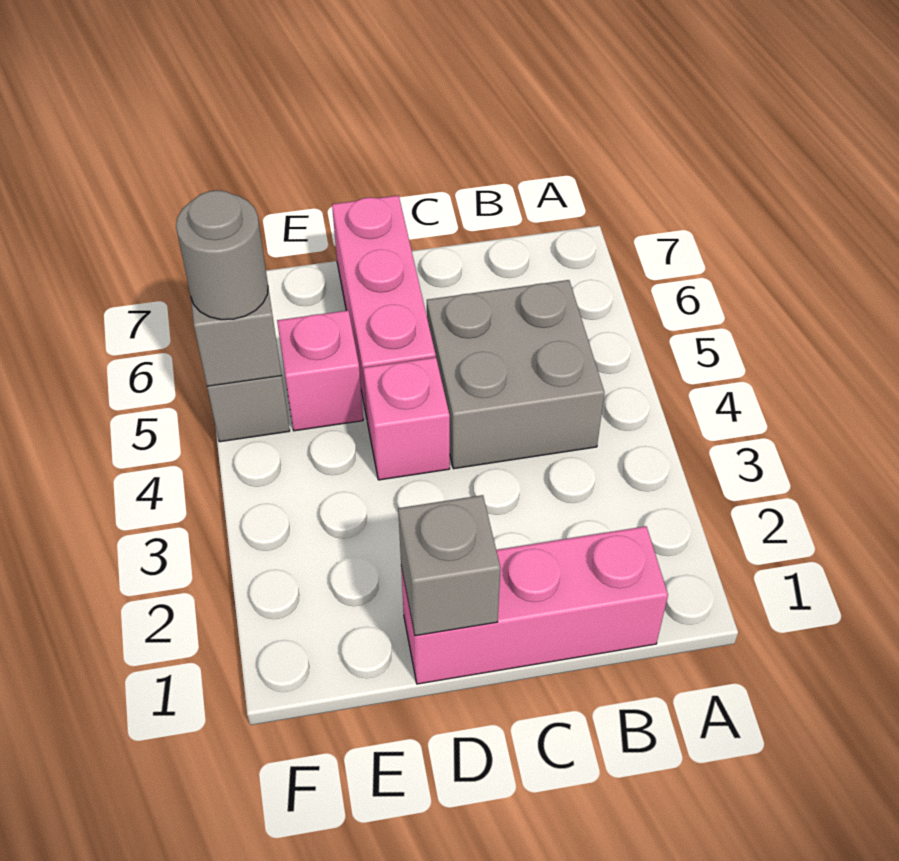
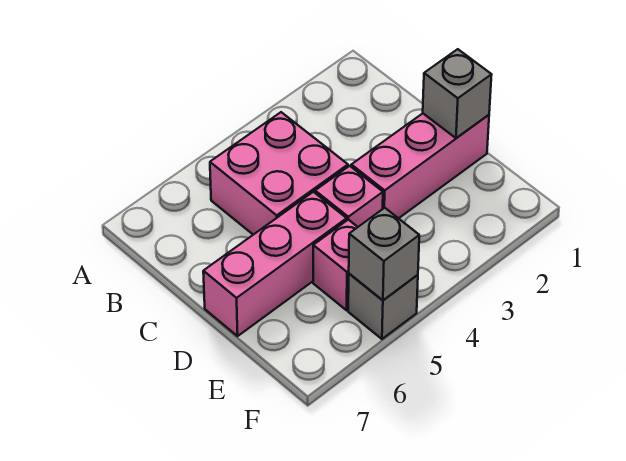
pink 1x3 brick [401,526,668,684] -> pink 1x3 brick turned to [351,113,489,218]
grey 2x2 brick [427,280,605,469] -> pink 2x2 brick [210,112,348,235]
grey 1x1 round brick [176,190,268,320] -> none

